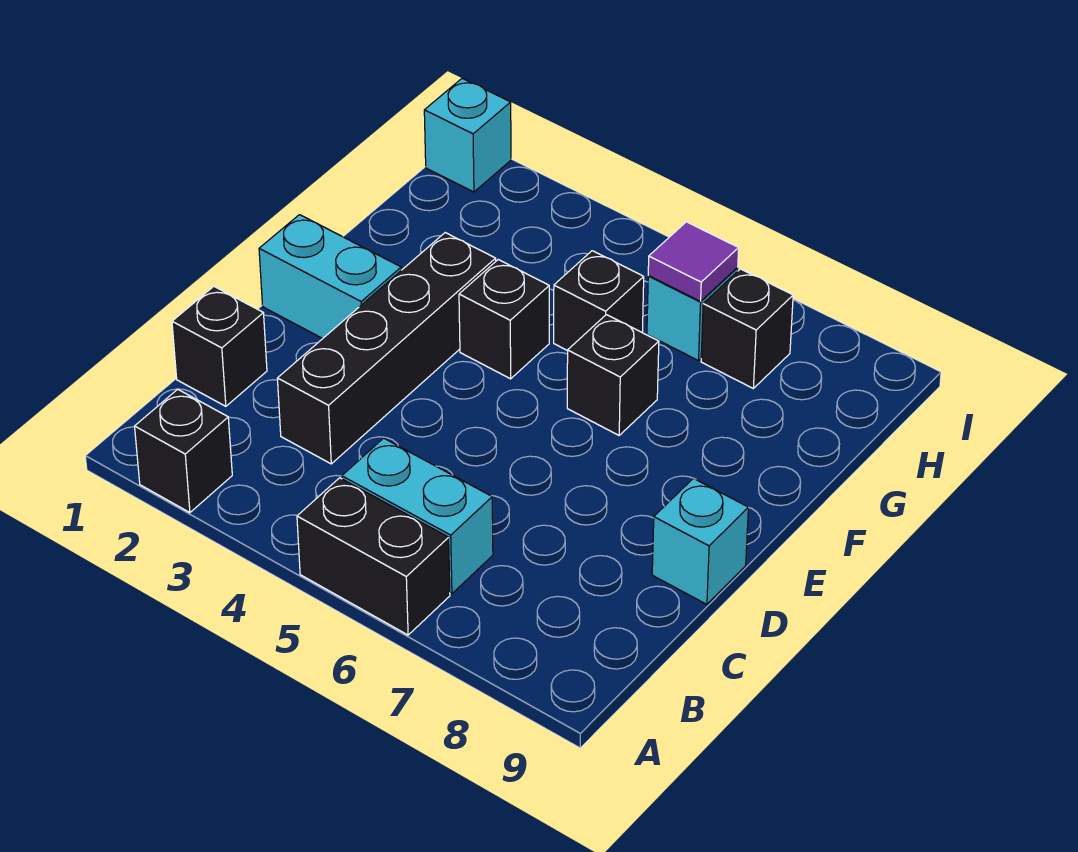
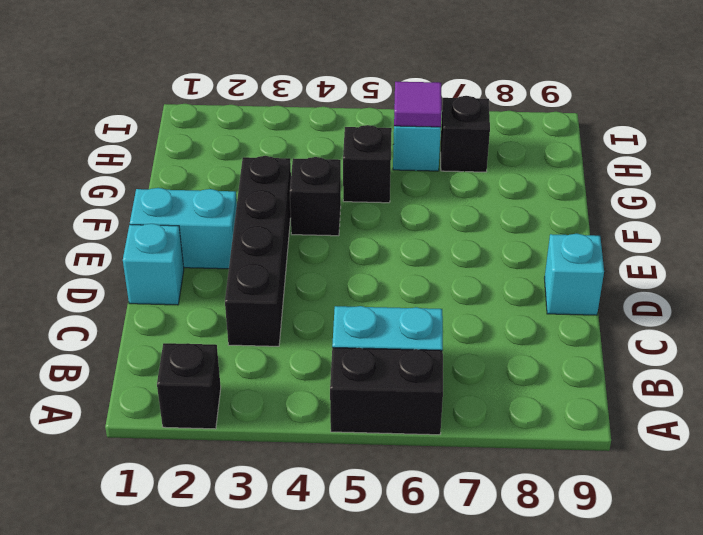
black 1x1 brick [172,286,267,406] -> none
black 1x1 brick [567,315,659,435] -> none
cyan 1x1 brick [424,78,511,192] -> cyan 1x1 brick moved to [123,224,184,305]

